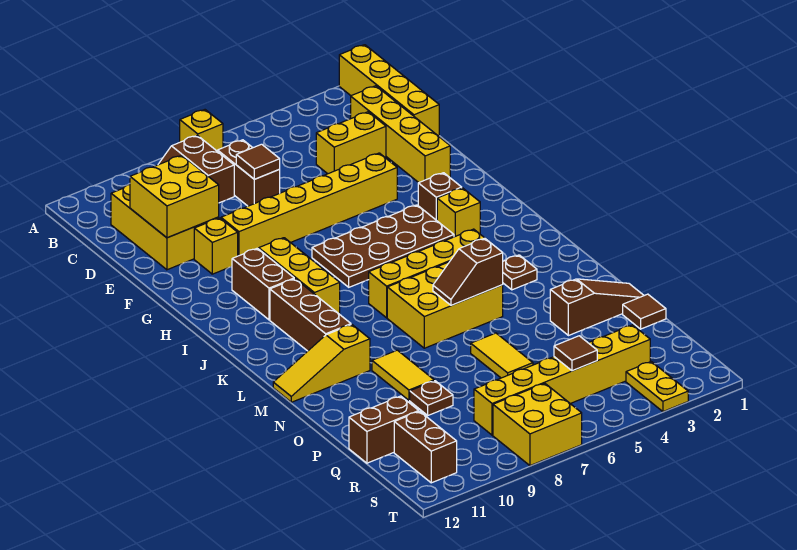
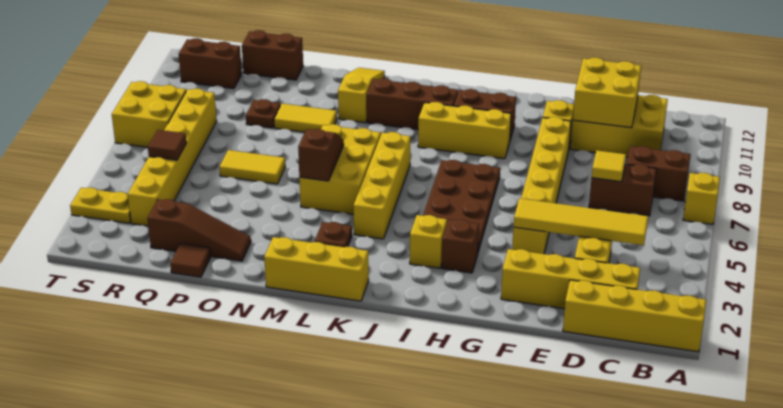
none -> yellow 1x4 tile [514,198,648,245]
brown 1x1 tile [236,144,280,179] -> yellow 1x1 tile [592,150,626,182]
none -> yellow 1x3 brick [264,237,369,301]
brown 1x3 slope [550,279,644,336] -> brown 1x3 slope turned to [147,199,251,261]
brown 1x2 brick [349,396,419,463] -> brown 1x2 brick turned to [242,30,303,80]

